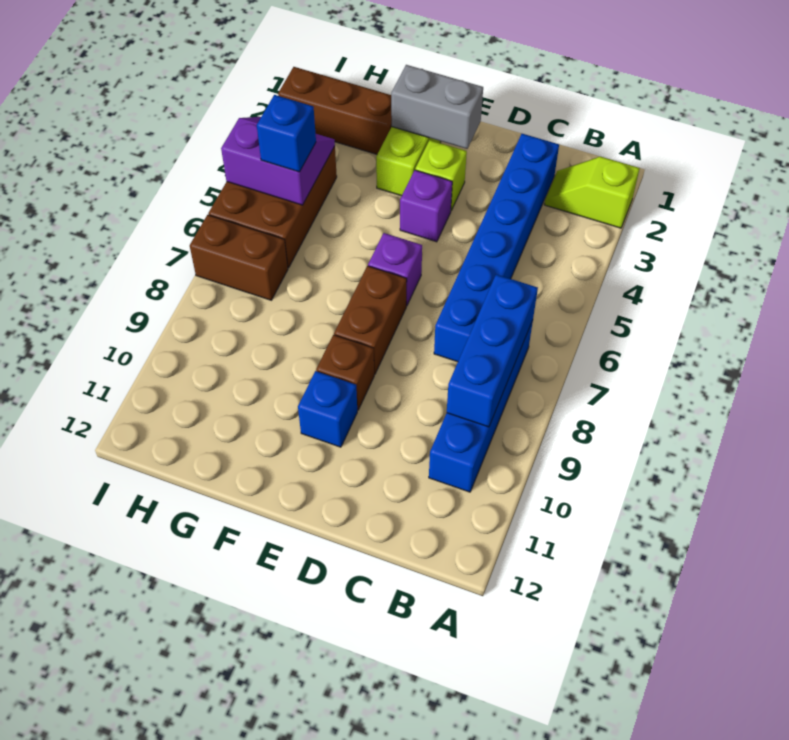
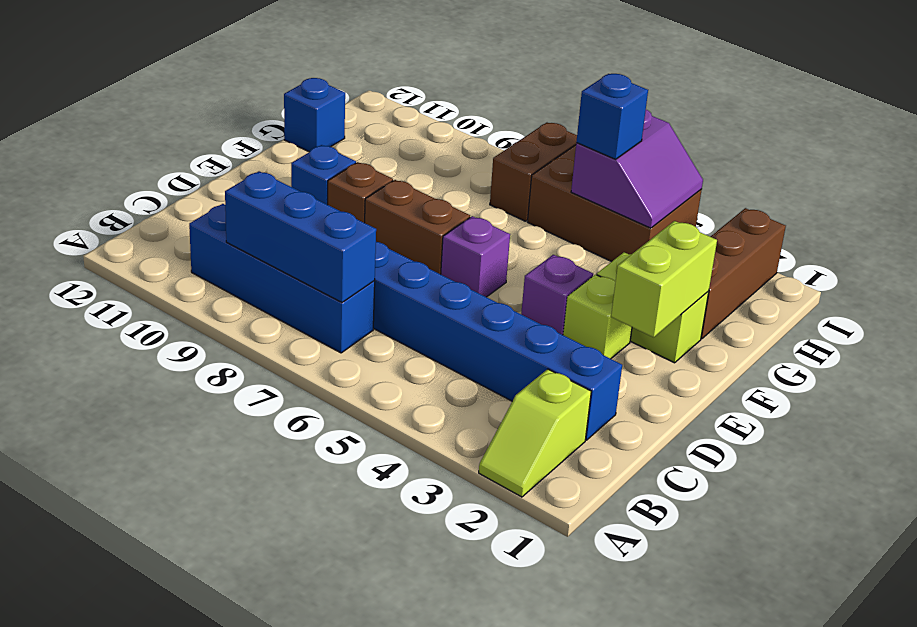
lime 1x2 slope [544,156,640,228] -> lime 1x2 slope turned to [479,369,591,497]
grey 1x2 brick [391,65,483,149] -> lime 1x2 brick [611,221,717,337]
none -> blue 1x1 brick [284,78,345,152]

